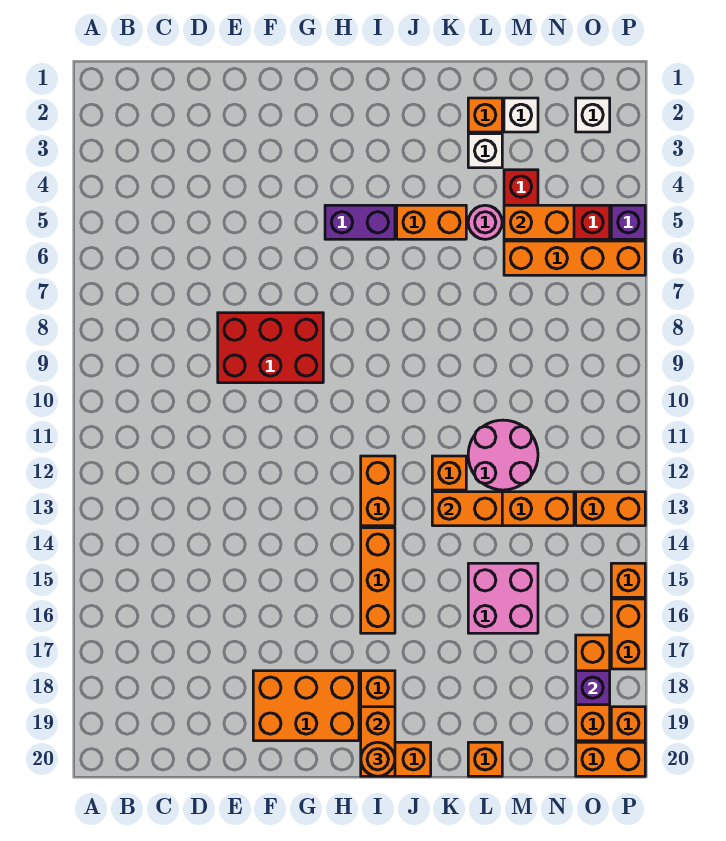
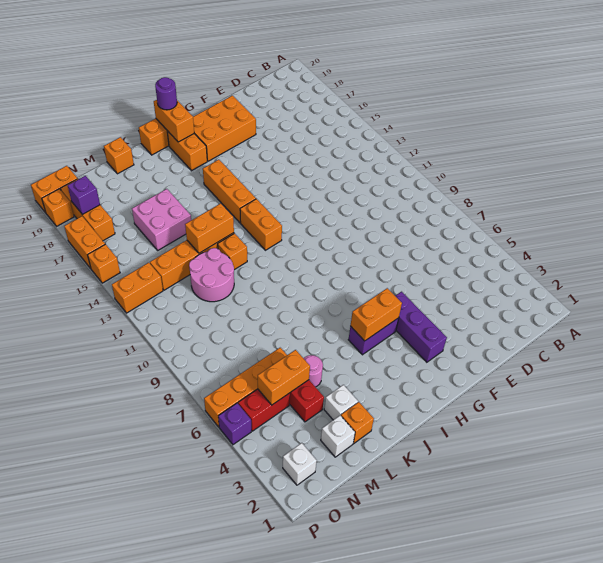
red 2x3 brick [218,313,323,383] -> none
none -> purple 1x3 brick [396,292,447,362]
orange 1x1 round brick [361,742,395,776] -> purple 1x1 round brick [155,77,177,110]
orange 1x2 brick [397,205,466,239] -> orange 1x2 brick moved to [350,288,402,341]

